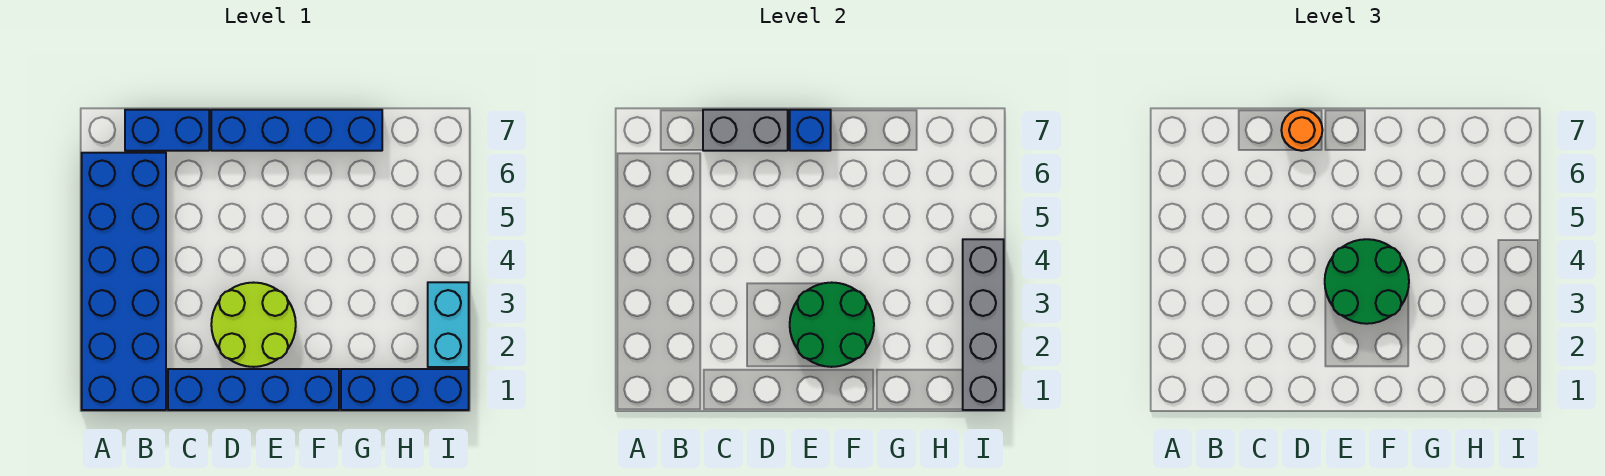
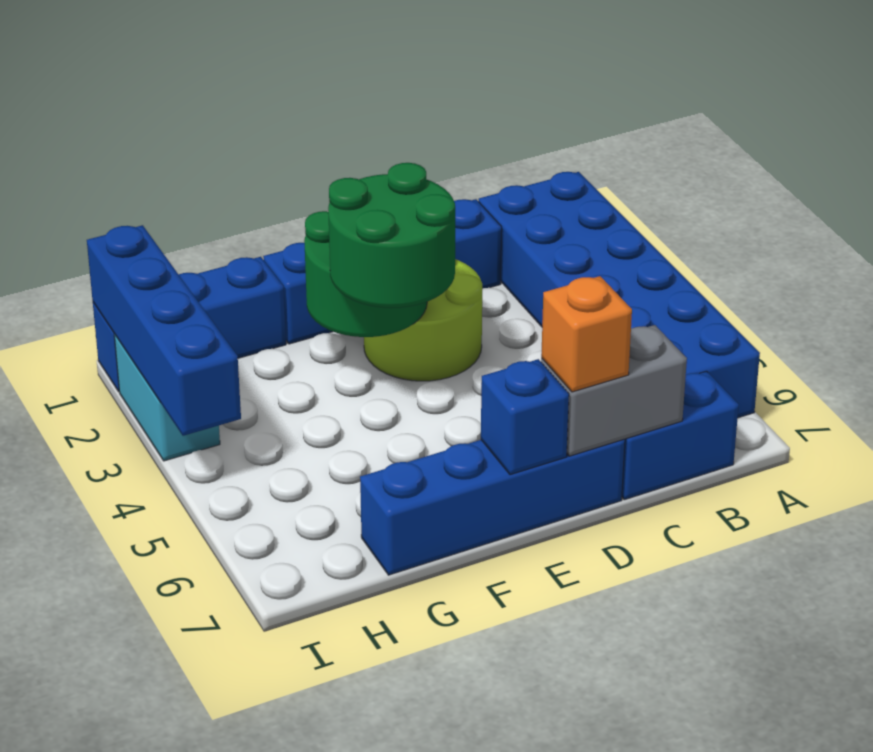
orange 1x1 round brick [1281,110,1322,151] -> orange 1x1 brick [541,276,632,392]
grey 1x4 brick [963,239,1004,410] -> blue 1x4 brick [87,225,241,436]

